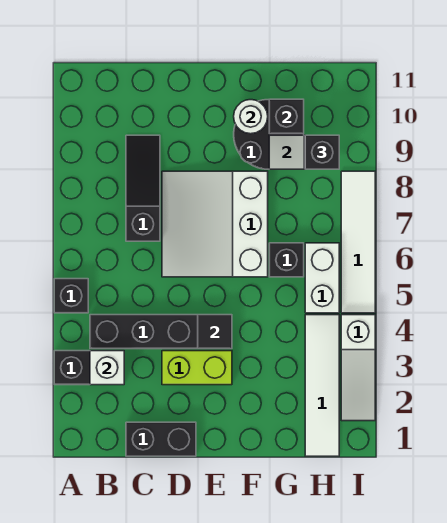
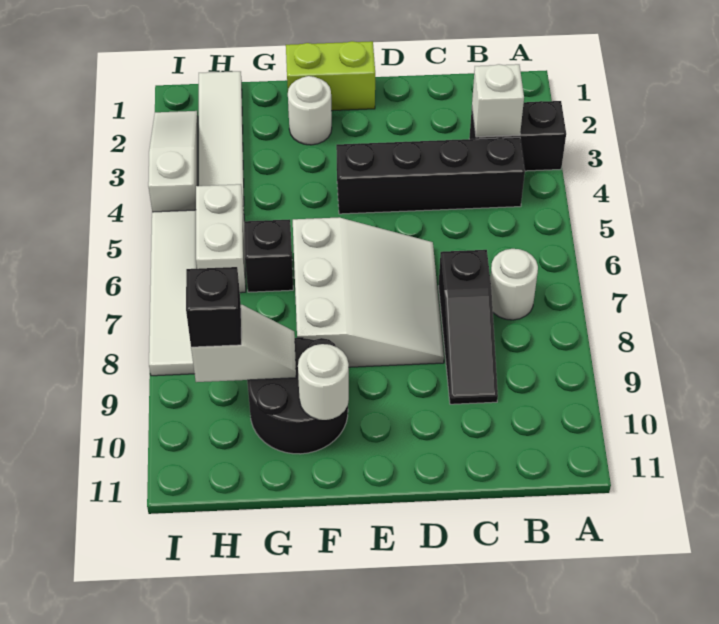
black 1x1 brick [54,279,88,313] -> none
none -> white 1x1 round brick [490,249,538,320]
black 1x2 brick [126,422,196,456] -> none
lime 1x2 brick [162,351,232,385] -> lime 1x2 brick moved to [286,41,375,111]
black 1x1 tile [198,315,232,349] -> none
none -> white 1x1 round brick [288,76,332,145]
black 1x1 brick [269,99,304,134] -> none

